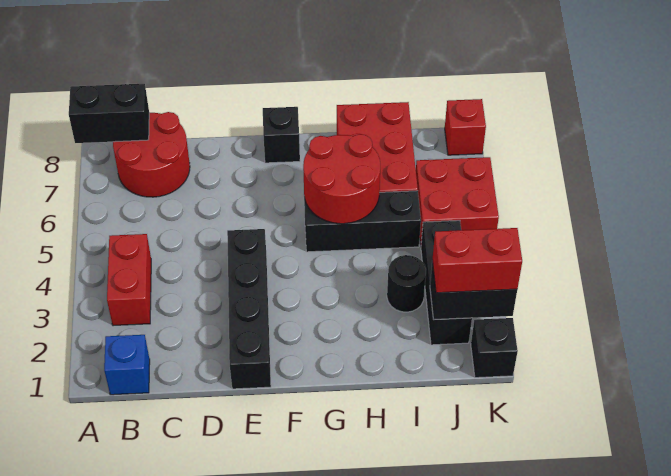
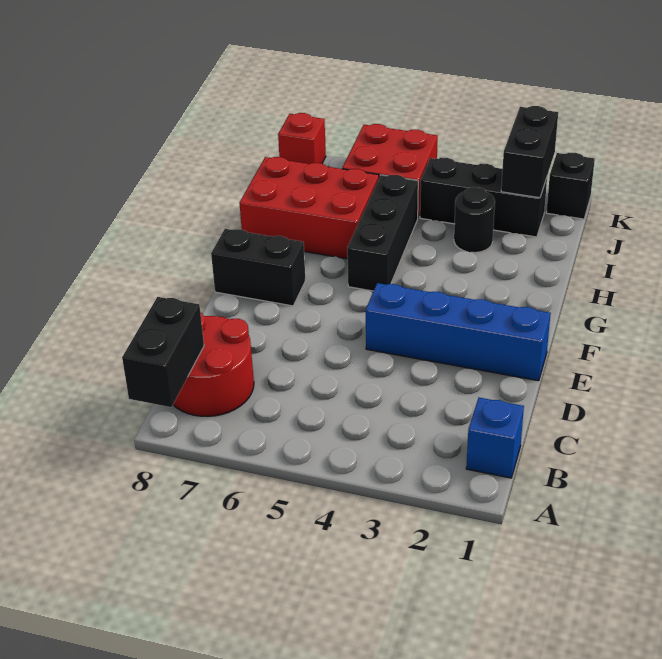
red 1x2 brick [107,234,151,326] -> none
black 1x4 brick [227,229,271,389] -> blue 1x4 brick [366,283,551,381]
black 1x1 brick [263,107,300,163] -> black 1x2 brick [211,229,305,306]
red 2x2 round brick [303,134,380,224] -> none
red 1x2 brick [432,228,522,293] -> none

